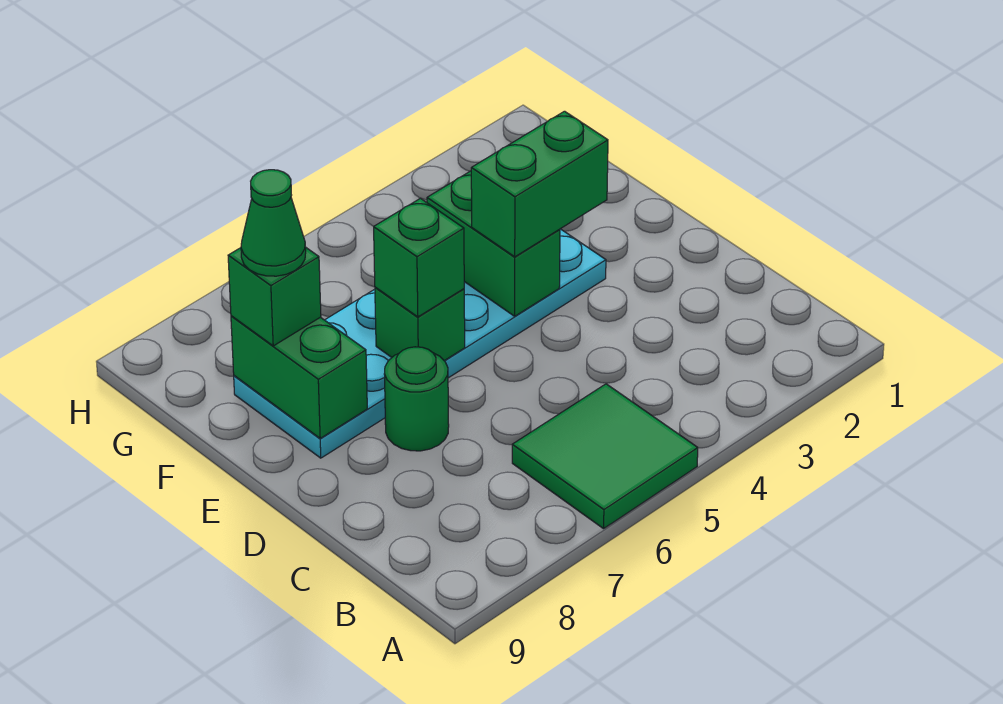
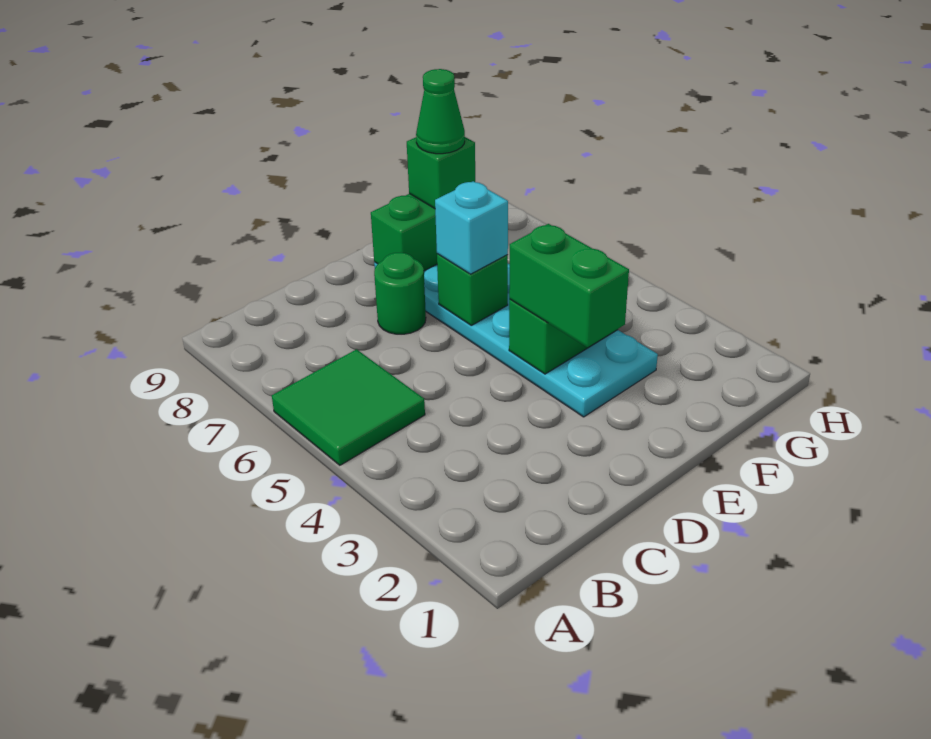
green 1x1 brick [374,198,464,317] -> cyan 1x1 brick [435,181,508,274]

